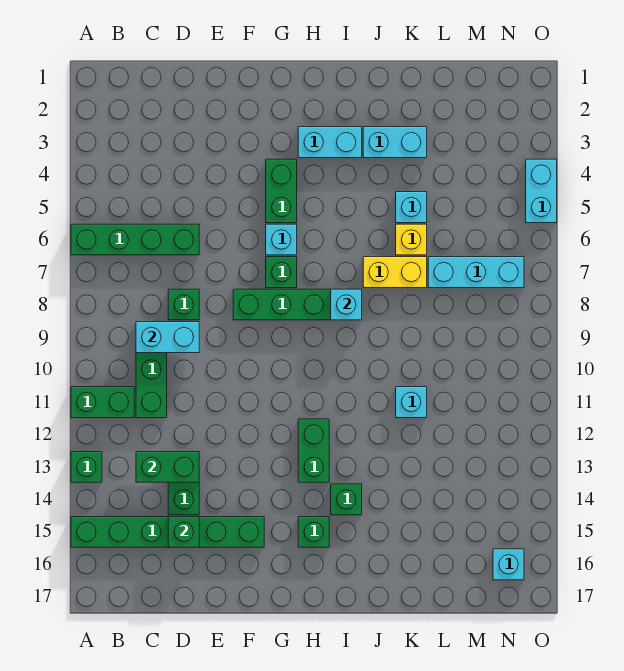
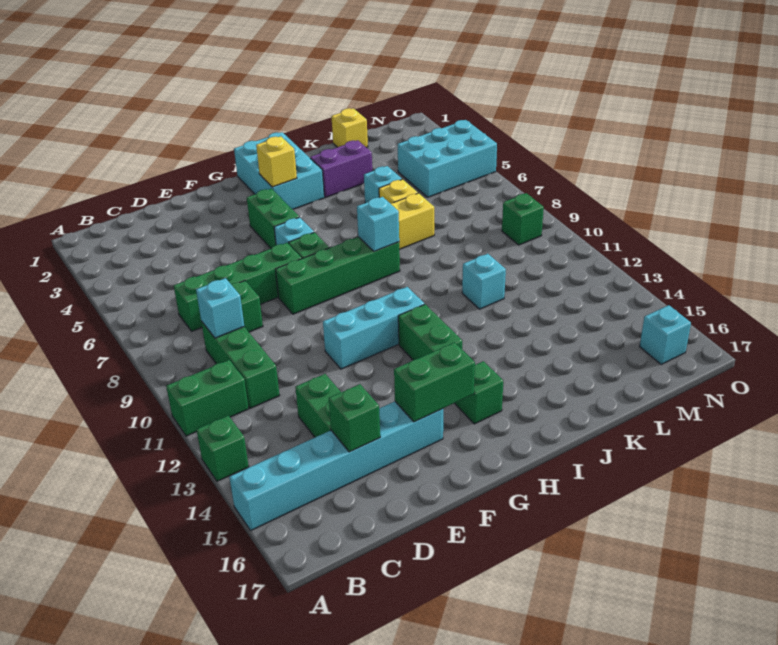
green 1x4 brick [71,224,199,255] -> green 1x4 brick moved to [174,243,302,331]
green 1x6 brick [71,517,264,547] -> cyan 1x6 brick [229,401,443,530]
cyan 1x2 brick [136,322,199,353] -> cyan 1x1 brick [196,278,244,338]
green 1x2 brick [136,452,199,482] -> green 1x2 brick moved to [394,342,475,422]
cyan 1x2 brick [298,127,362,158] -> cyan 2x3 brick [234,132,324,209]
none -> yellow 1x1 brick [256,136,297,187]
green 1x1 brick [331,484,362,515] -> green 1x1 brick moved to [502,193,544,245]
cyan 1x2 brick [363,127,427,158] -> purple 1x2 brick [310,140,372,197]
none -> yellow 1x1 brick [331,108,368,148]
cyan 1x3 brick [428,257,524,288] -> cyan 1x3 brick moved to [323,287,424,369]
cyan 1x2 brick [526,159,557,223] -> cyan 2x3 brick [398,120,497,197]

